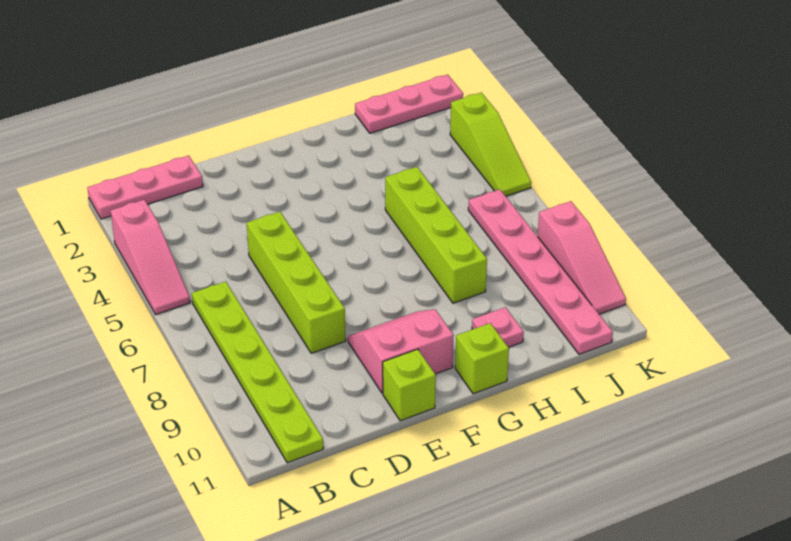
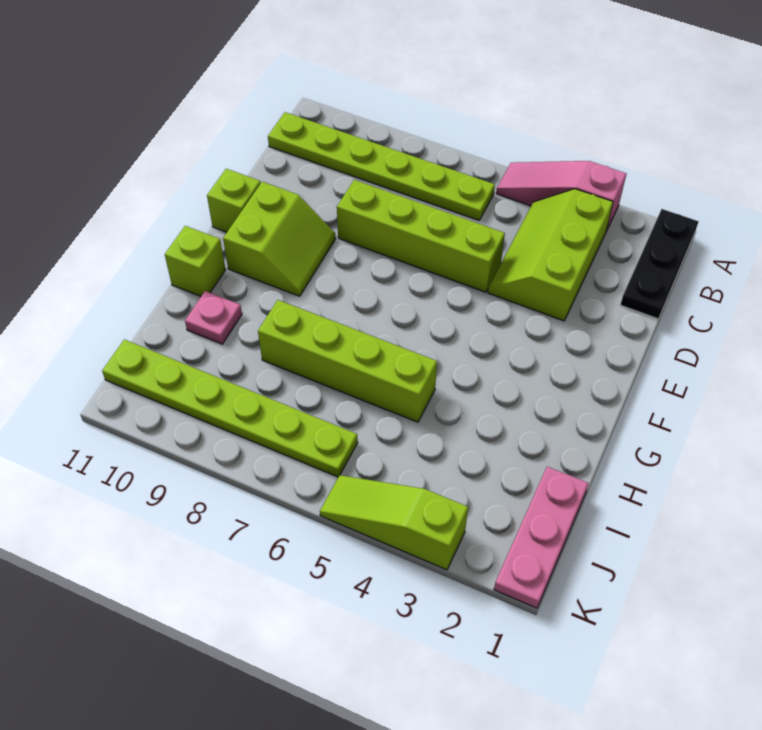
pink 1x3 plate [87,155,203,219] -> black 1x3 plate [621,209,699,319]
none -> lime 2x3 slope [488,189,613,321]
pink 2x2 slope [348,309,454,393] -> lime 2x2 slope [223,182,336,296]
pink 1x6 plate [468,189,613,354] -> lime 1x6 plate [102,339,358,477]
pink 1x3 slope [538,201,626,314] -> none

